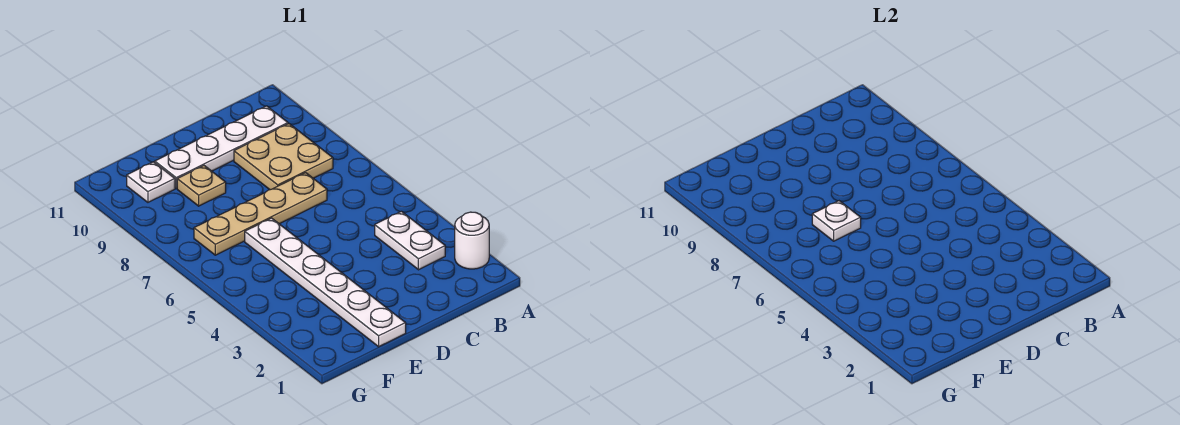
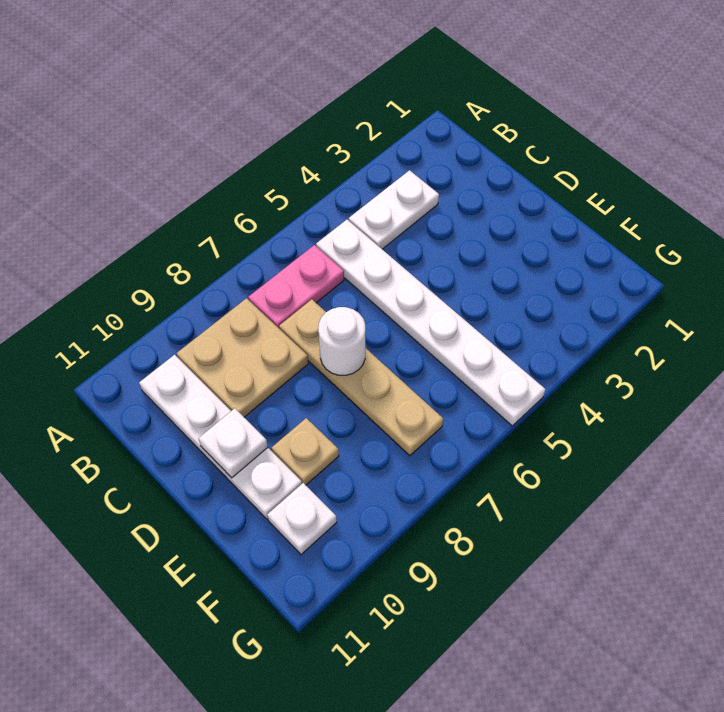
white 1x1 round brick [455,212,489,269] -> white 1x1 round brick moved to [318,307,365,375]
none -> pink 1x2 plate [248,245,344,328]
white 1x6 plate [245,218,406,347] -> white 1x6 plate turned to [316,220,545,426]
white 1x1 plate [812,201,861,241] -> white 1x1 plate moved to [199,408,268,478]

